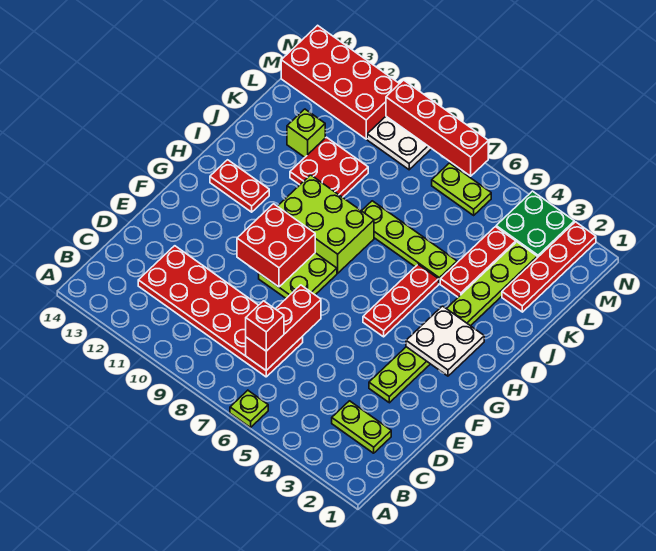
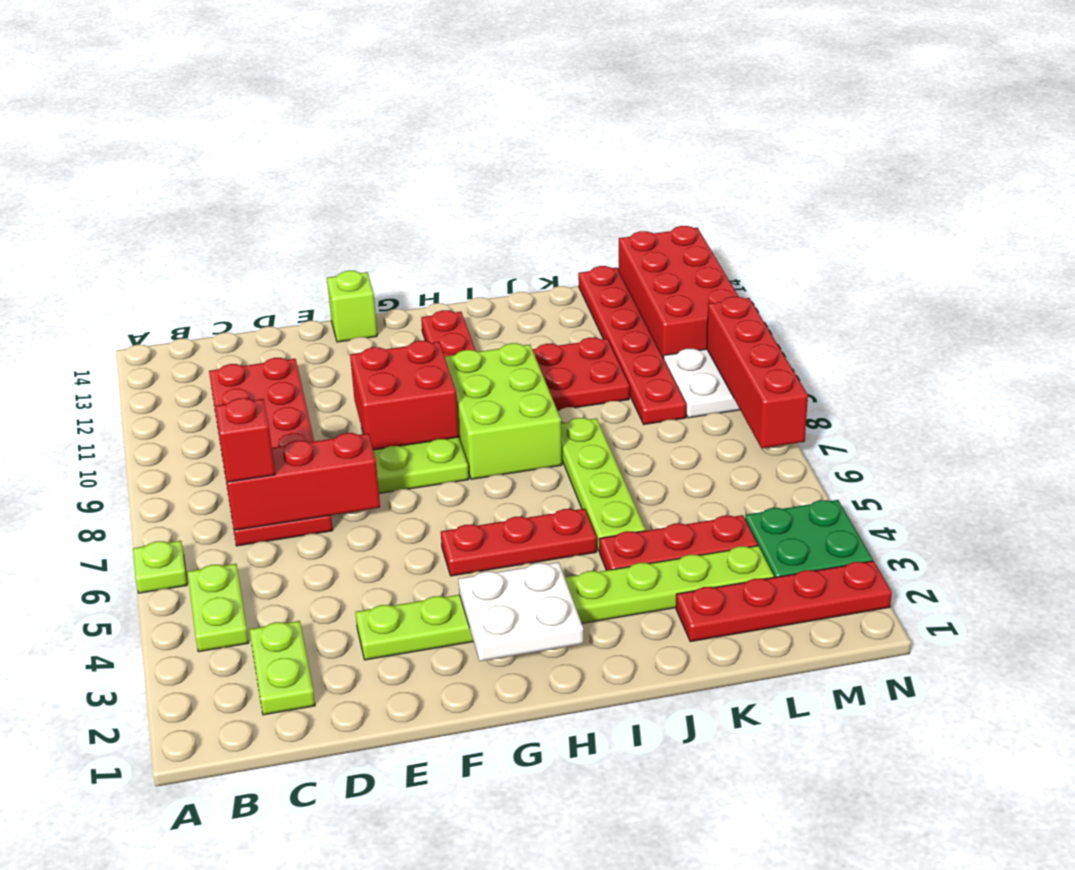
lime 1x1 brick [287,109,325,157] -> lime 1x1 brick moved to [327,271,377,342]
none -> red 1x6 plate [578,266,686,424]
lime 1x2 plate [432,163,491,215] -> lime 1x2 plate moved to [188,564,249,652]

